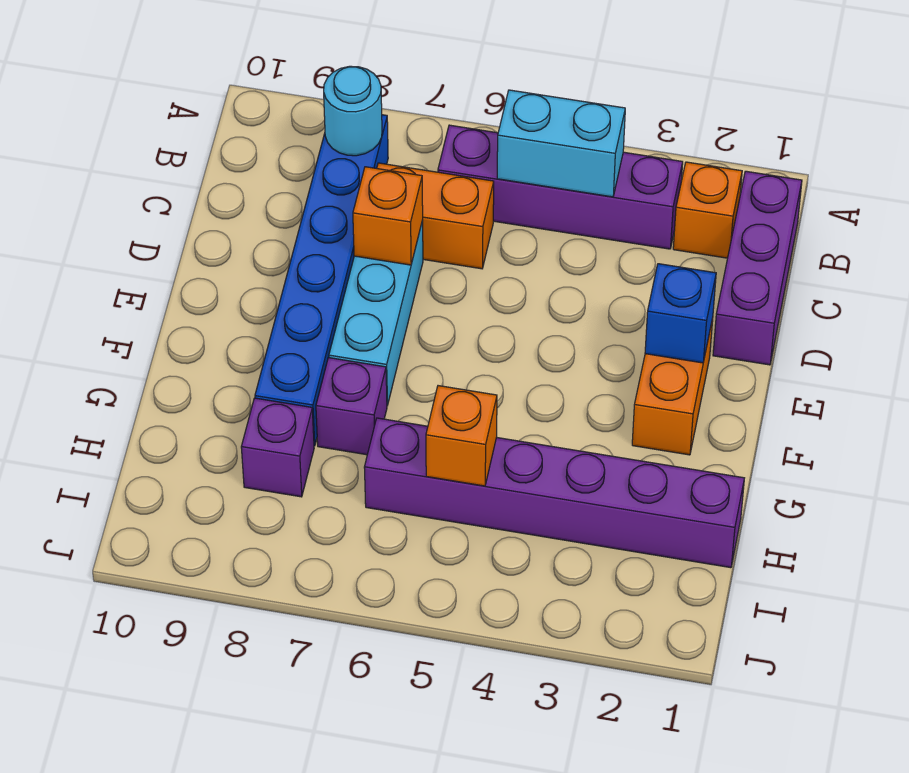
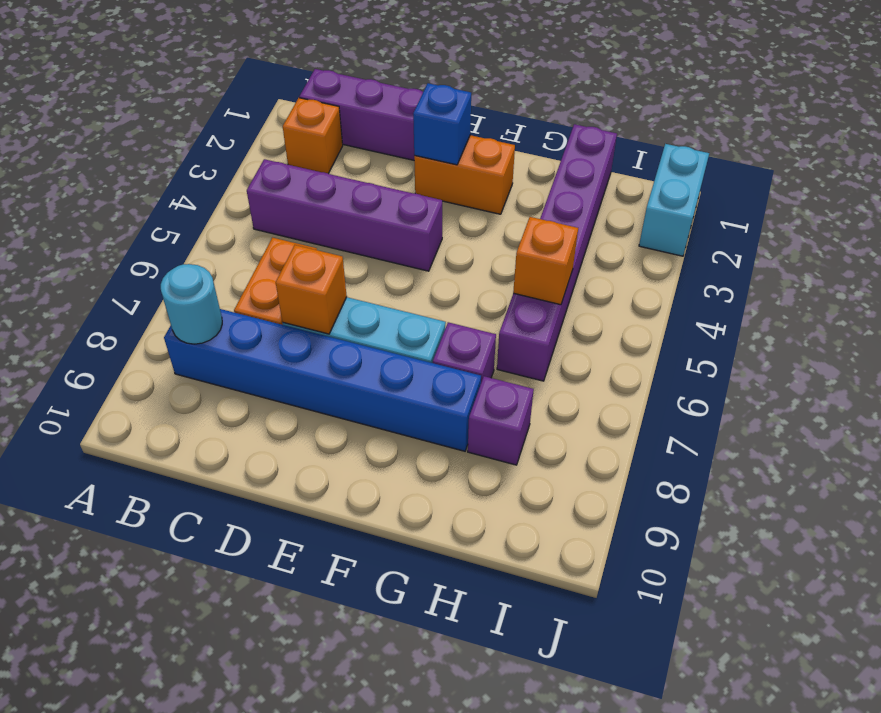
purple 1x4 brick [438,125,683,249] -> purple 1x4 brick turned to [247,159,442,271]
cyan 1x2 brick [497,90,625,197] -> cyan 1x2 brick moved to [639,144,709,256]

